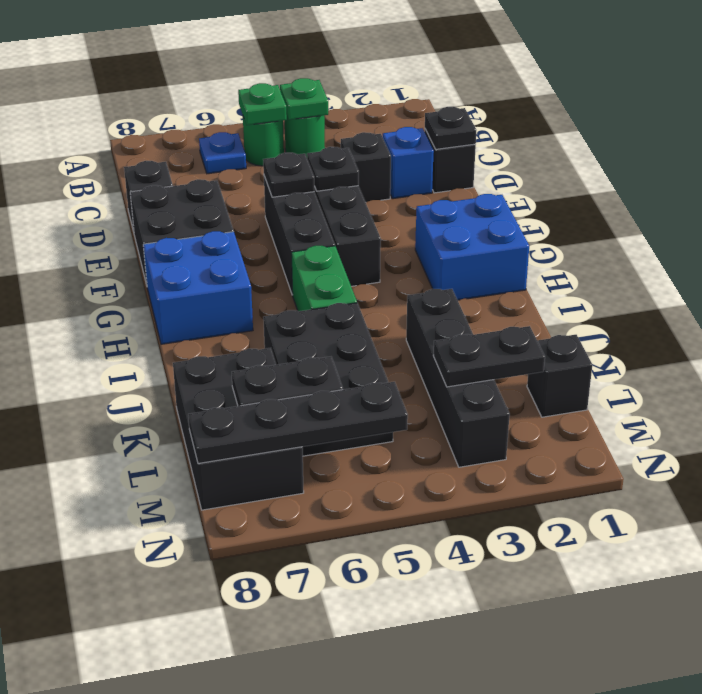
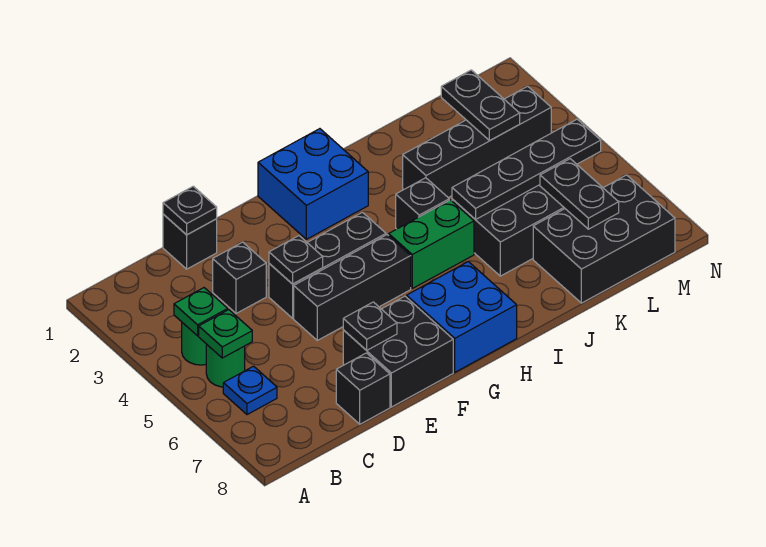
blue 1x1 brick [383,127,434,199] -> none
black 1x1 plate [263,153,315,197] -> black 1x1 plate moved to [343,302,397,350]
black 1x1 brick [527,335,592,417] -> black 1x1 brick moved to [396,178,449,229]
black 1x4 plate [188,382,408,464] -> black 1x4 plate turned to [452,119,601,220]

